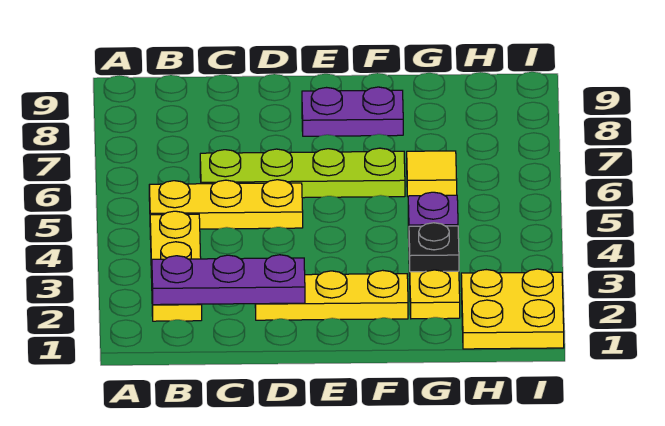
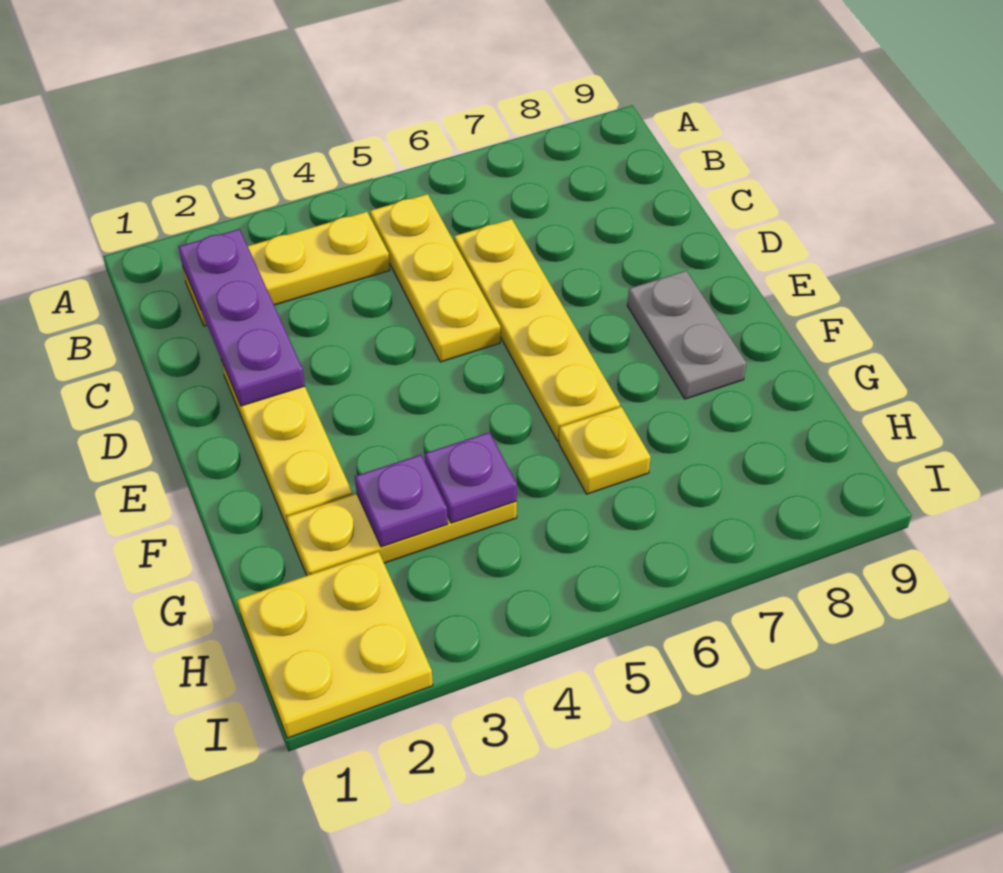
lime 1x4 plate [200,148,405,198] -> yellow 1x4 plate [454,219,620,441]
purple 1x2 plate [302,87,403,136] -> grey 1x2 plate [627,271,746,399]
black 1x1 plate [409,223,459,272] -> purple 1x1 plate [355,455,448,547]
yellow 1x1 tile [407,151,457,196] -> yellow 1x1 plate [559,407,651,494]

